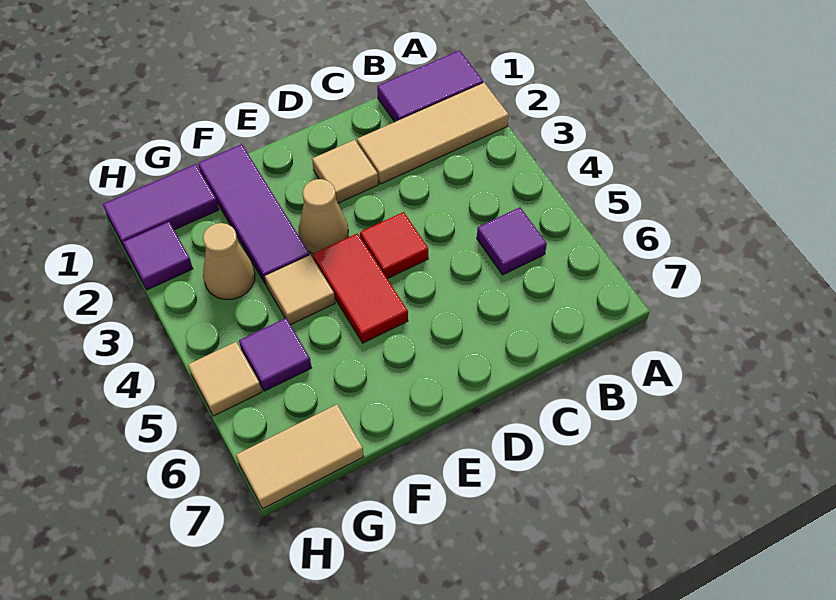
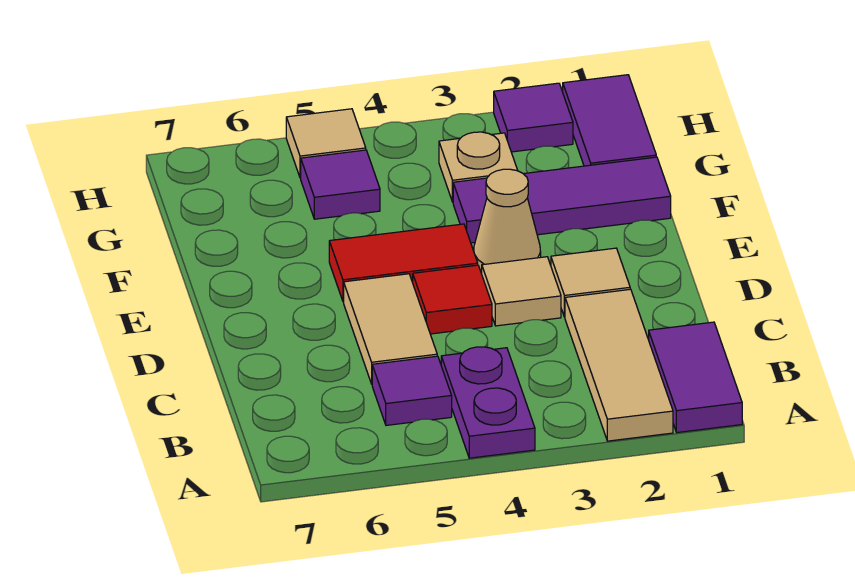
none -> purple 1x2 plate [441,347,535,458]
tan 1x1 tile [265,255,335,325] -> tan 1x1 tile moved to [481,257,561,326]
tan 1x1 cone [203,223,255,299] -> tan 1x1 plate [439,132,518,202]
tan 1x2 tile [236,405,364,509] -> tan 1x2 tile moved to [344,274,437,384]

